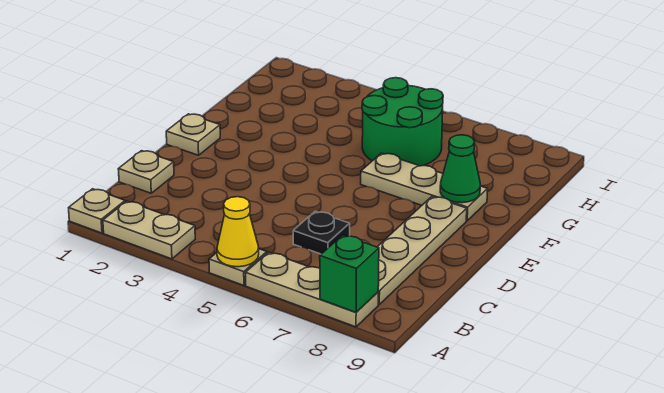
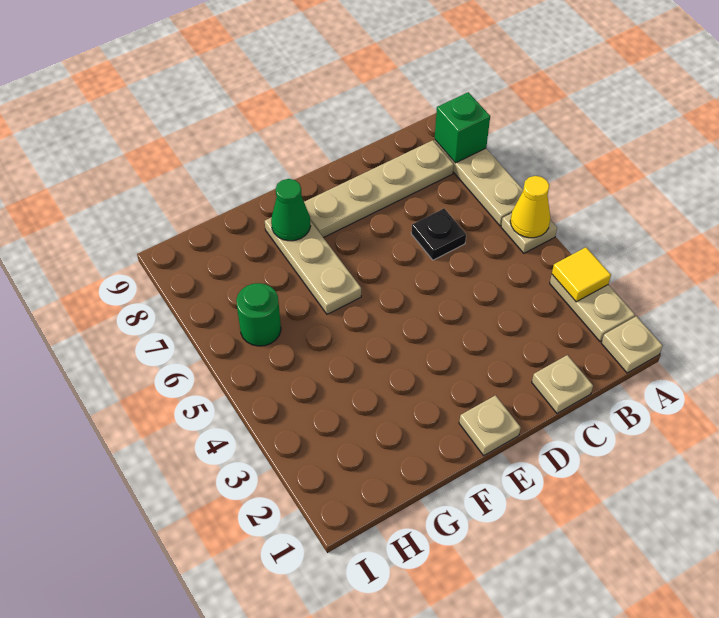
none -> yellow 1x1 tile [552,247,611,302]
green 2x2 round brick [362,78,443,166] -> green 1x1 round brick [236,283,281,346]

